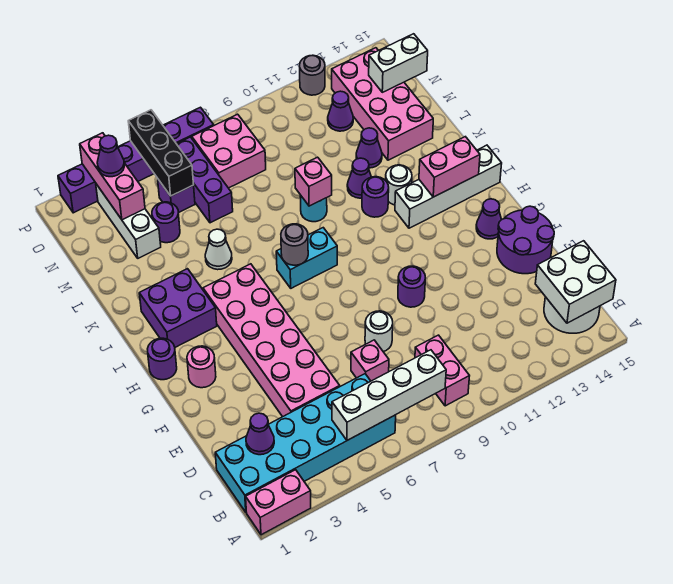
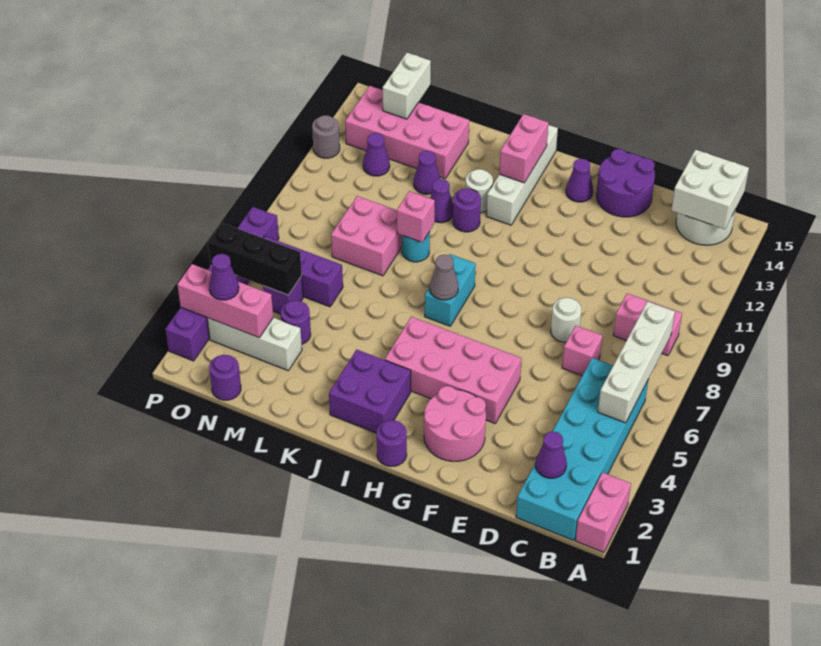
pink 2x6 brick [203,264,340,417] -> pink 2x4 brick [385,317,521,423]
purple 1x1 round brick [398,266,425,307] -> purple 1x1 round brick moved to [209,355,241,400]
pink 1x1 round brick [187,346,216,388] -> pink 2x2 round brick [424,386,486,461]
grey 1x1 round brick [281,224,308,265] -> grey 1x1 cone [430,255,458,300]
white 1x1 cone [205,229,232,270] -> none
pink 2x2 brick [192,114,266,188] -> pink 2x2 brick moved to [331,196,402,276]

